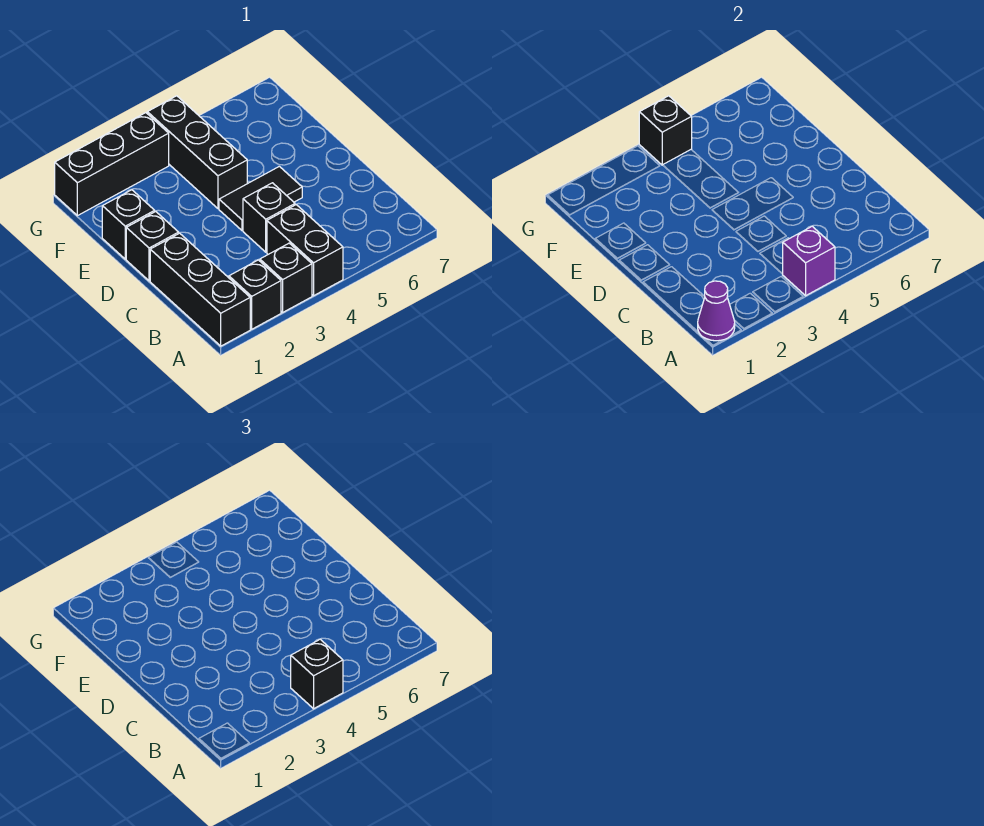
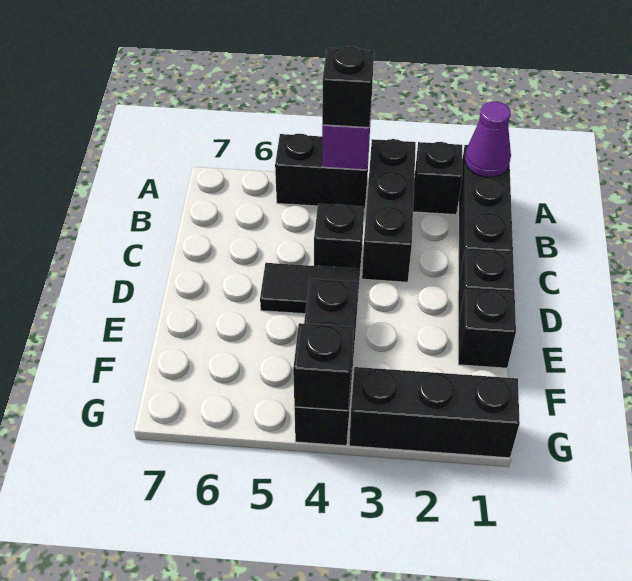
black 1x1 brick [260,243,312,312] -> black 1x3 brick [362,139,416,282]
black 1x2 brick [267,205,343,296] -> black 1x2 brick turned to [275,134,369,209]

